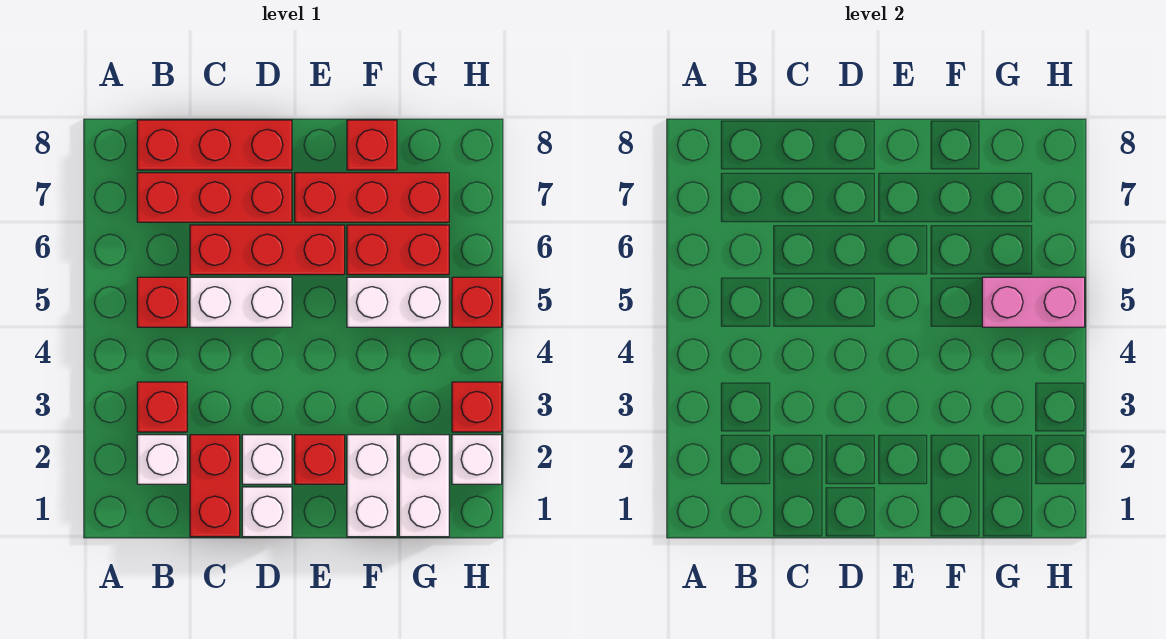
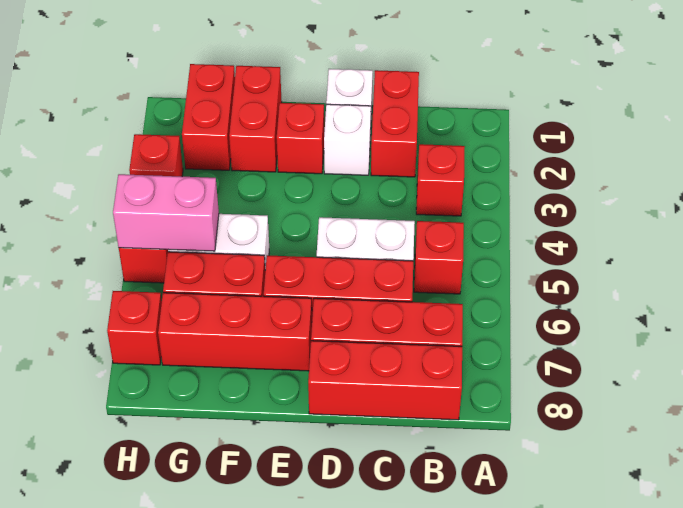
white 1x1 brick [137,435,187,484] -> none
white 1x2 brick [347,435,397,537] -> red 1x2 brick [229,66,282,172]
red 1x1 brick [347,120,397,170] -> red 1x1 brick moved to [107,291,162,365]
white 1x2 brick [399,435,449,537] -> red 1x2 brick [182,64,235,170]
white 1x1 brick [452,435,502,484] -> none

